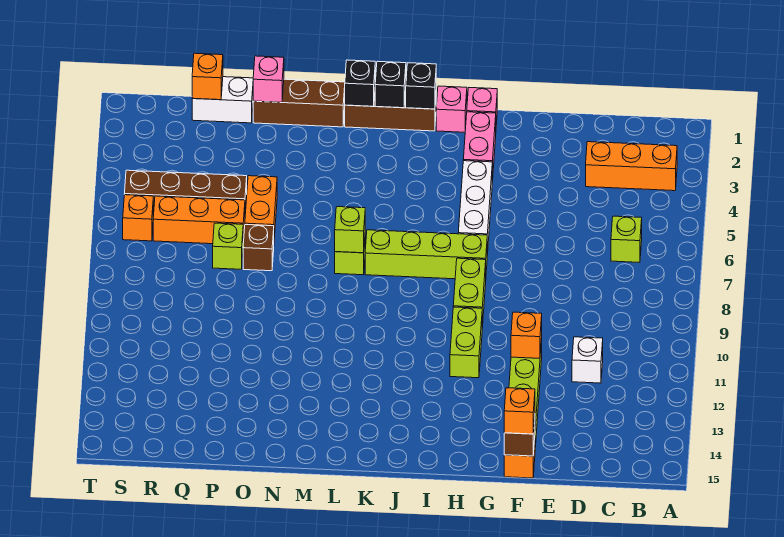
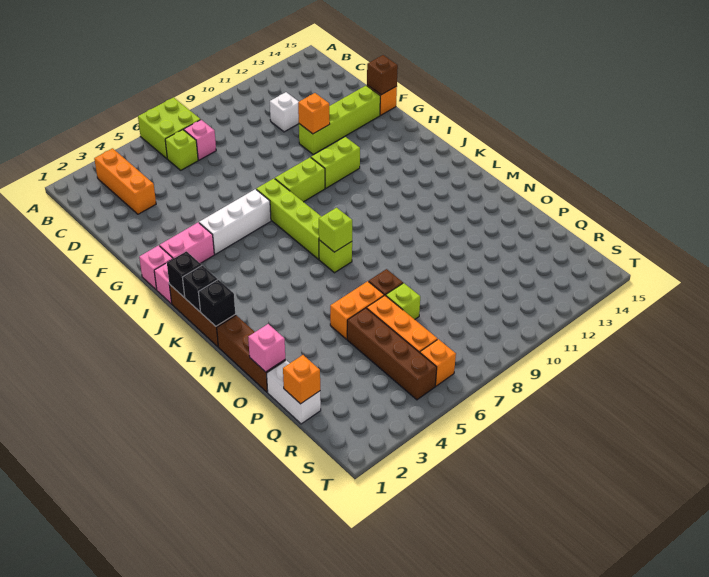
none -> lime 2x2 brick [138,97,201,159]
none -> pink 1x1 brick [184,120,216,160]
orange 1x1 brick [504,388,535,434] -> none

